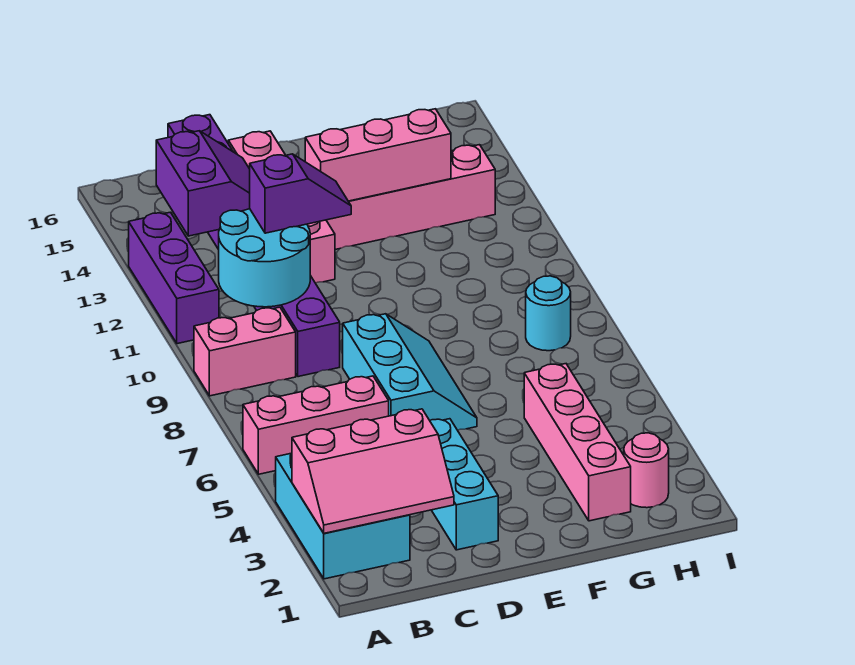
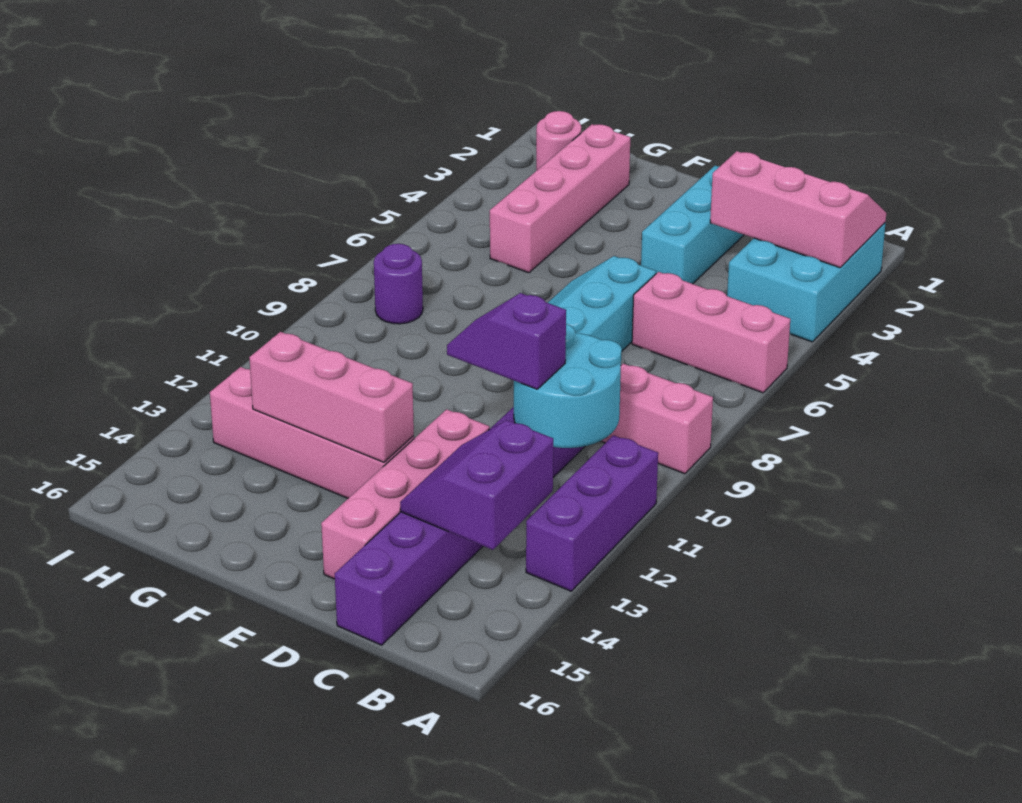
cyan 1x1 round brick [526,276,571,351] -> purple 1x1 round brick [374,244,423,324]

